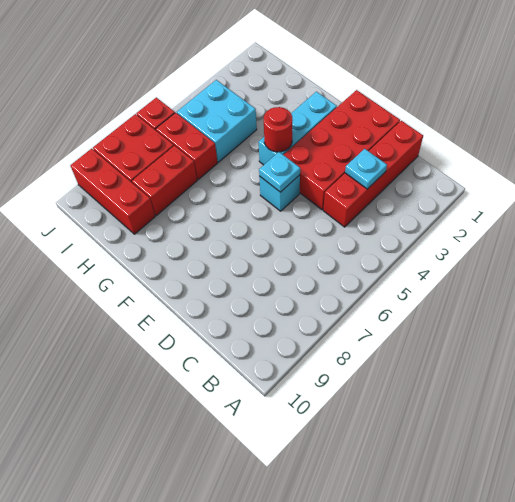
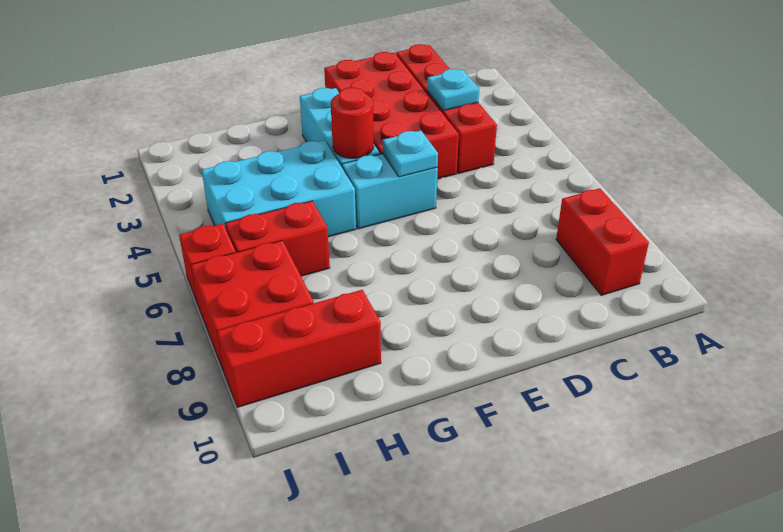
cyan 1x1 brick [259,175,300,211] -> cyan 1x2 brick [342,154,438,229]
cyan 2x2 brick [177,80,257,162] -> cyan 2x3 brick [202,141,356,237]
red 1x2 brick [132,146,197,216] -> red 1x2 brick moved to [556,188,649,295]

